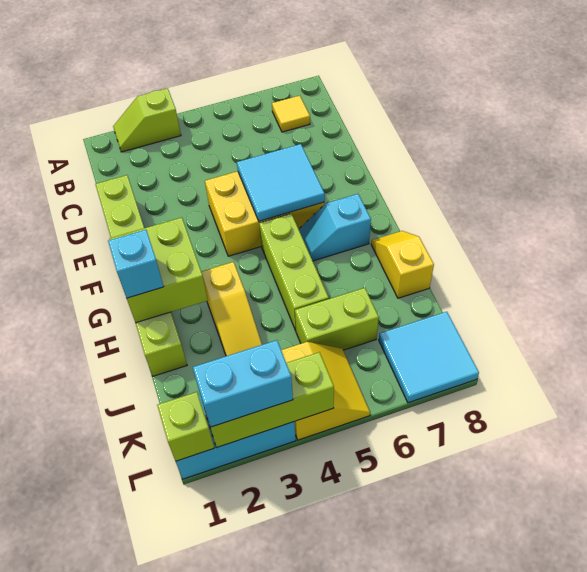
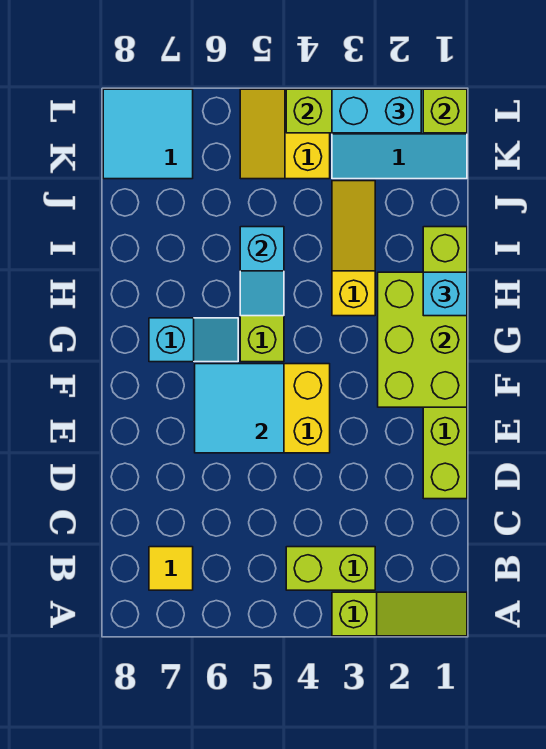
lime 1x2 slope [113,88,181,152] -> lime 1x3 slope [332,592,467,636]
lime 2x2 brick [110,217,208,323] -> lime 2x3 brick [378,272,467,407]
none -> cyan 1x2 slope [240,227,284,316]
yellow 1x2 slope [371,231,434,298] -> none
lime 1x2 brick [295,288,379,350] -> lime 1x2 brick moved to [286,547,375,590]

